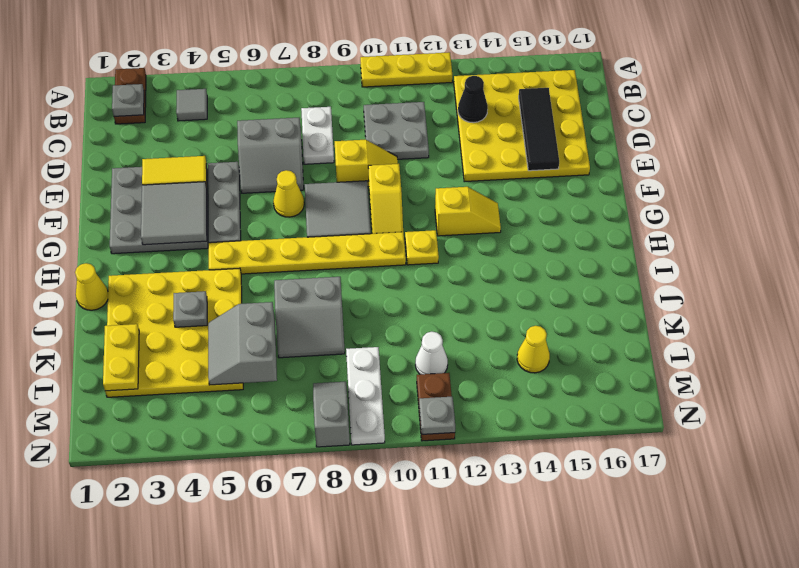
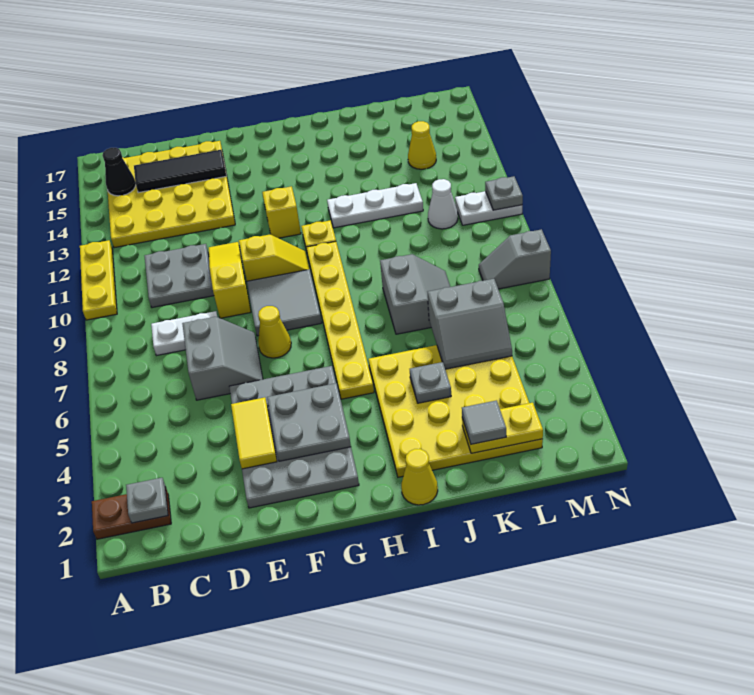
grey 1x1 tile [176,89,207,121] -> grey 1x1 tile moved to [462,400,506,444]
black 1x1 cone [458,76,488,123] -> black 1x1 cone moved to [102,148,136,196]
yellow 1x2 slope [335,140,398,187] -> yellow 1x3 slope [209,242,251,318]
grey 2x2 tile [141,182,207,245] -> grey 2x2 plate [267,383,351,461]
white 1x3 plate [346,347,385,445] -> white 1x3 plate moved to [327,183,423,228]
brown 1x2 plate [417,373,455,441] -> white 1x2 plate [455,191,522,225]

